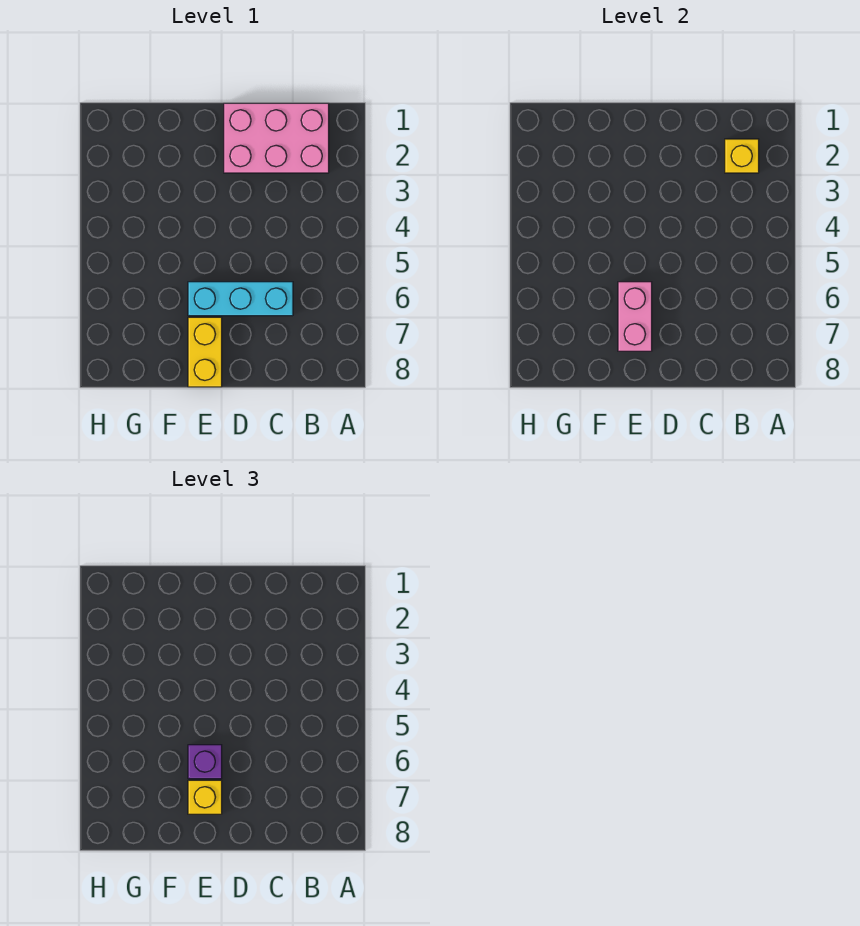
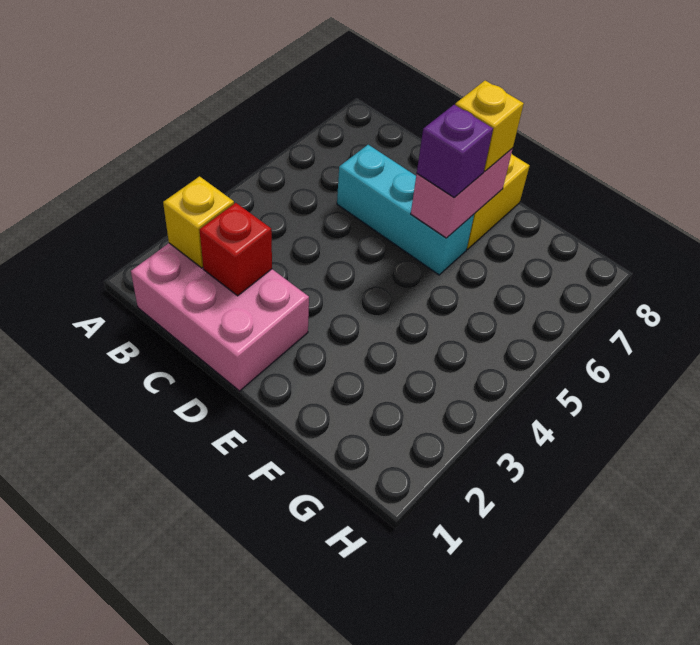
none -> red 1x1 brick [200,203,272,296]

